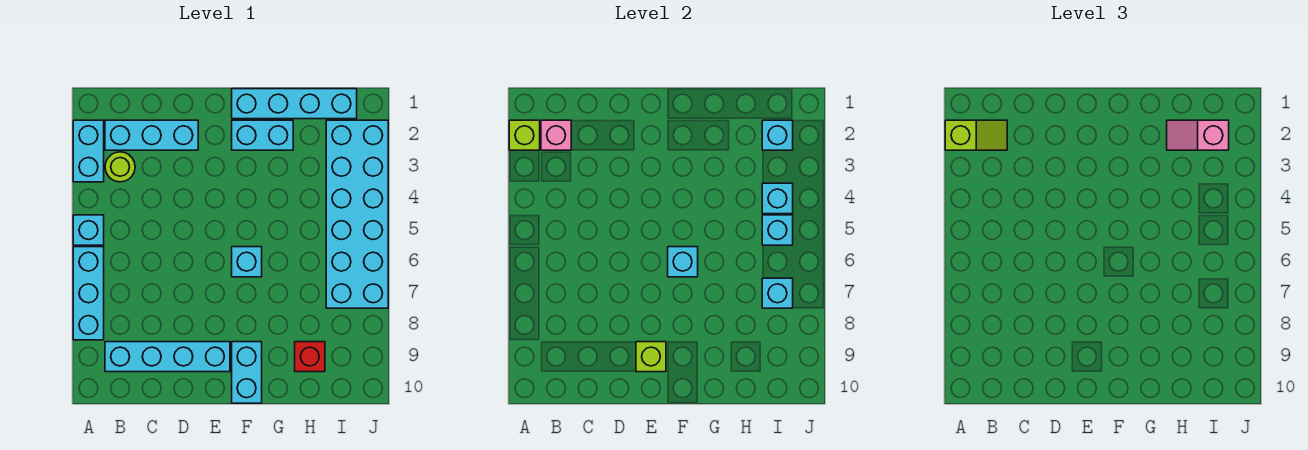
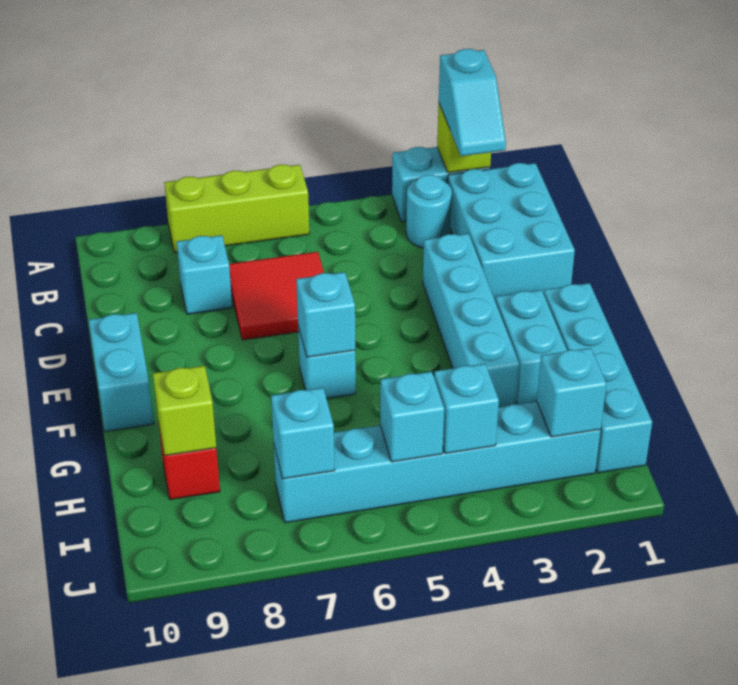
lime 1x2 slope [945,120,1007,150] -> cyan 1x2 slope [439,49,506,156]
cyan 1x1 brick [73,215,104,245] -> cyan 1x1 brick moved to [177,235,232,314]
cyan 1x3 brick [73,247,104,340] -> lime 1x3 brick [164,165,309,253]
cyan 1x3 brick [105,120,198,150] -> cyan 2x3 brick [448,163,575,300]
pink 1x1 brick [541,120,571,150] -> none
lime 1x1 round brick [105,152,135,182] -> cyan 1x1 round brick [406,175,452,248]
cyan 1x4 brick [105,342,230,372] -> cyan 1x4 brick moved to [423,234,519,407]
none -> red 2x2 tile [229,252,324,340]
lime 1x1 brick [636,342,666,372] -> lime 1x1 brick moved to [153,366,216,456]
cyan 1x2 brick [232,342,262,403] -> cyan 1x2 brick turned to [89,313,154,432]
pink 1x2 slope [1167,120,1229,150] -> none
cyan 2x6 brick [326,120,388,308] -> cyan 1x6 brick [274,402,601,523]

